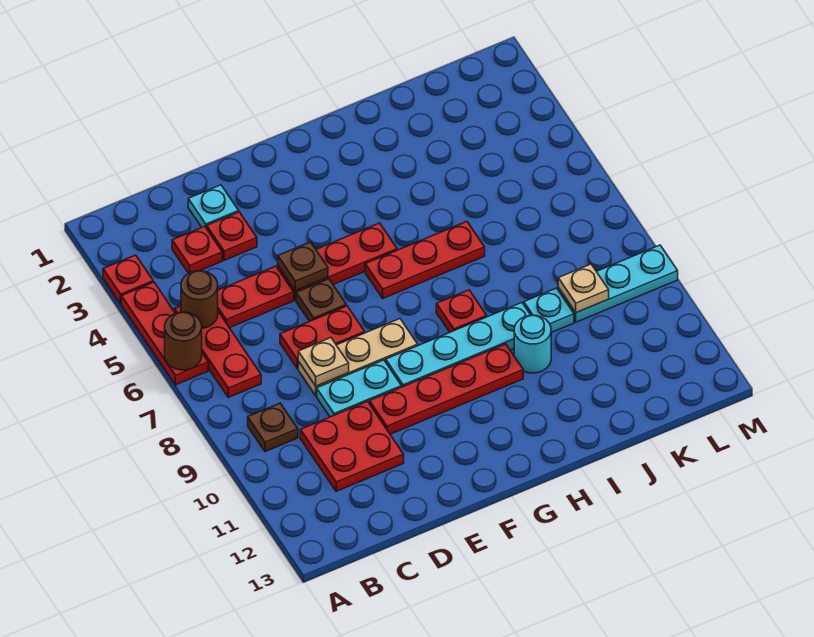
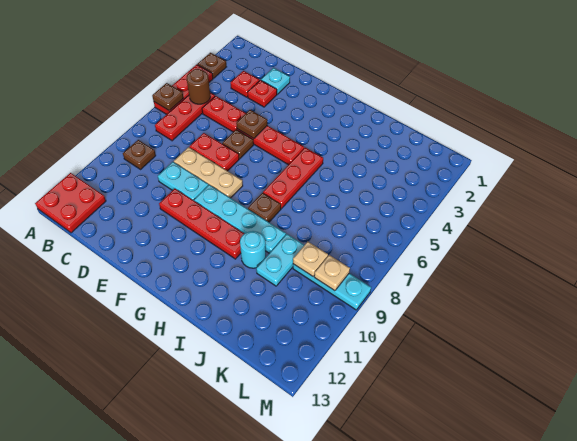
red 1x1 plate [103,255,153,304] -> brown 1x1 plate [197,53,226,78]
brown 1x1 round brick [165,312,202,370] -> brown 1x1 plate [152,83,183,111]
red 2x2 plate [300,401,404,491] -> red 2x2 plate moved to [35,173,106,233]
tan 1x1 plate [298,338,349,386] -> tan 1x1 plate moved to [314,255,350,291]
red 1x3 plate [365,221,485,298] -> red 1x3 plate turned to [263,147,323,208]
red 1x1 plate [436,290,487,332] -> brown 1x1 plate [248,193,281,222]
cyan 1x1 plate [524,288,574,333] -> cyan 1x2 plate [256,234,304,286]

